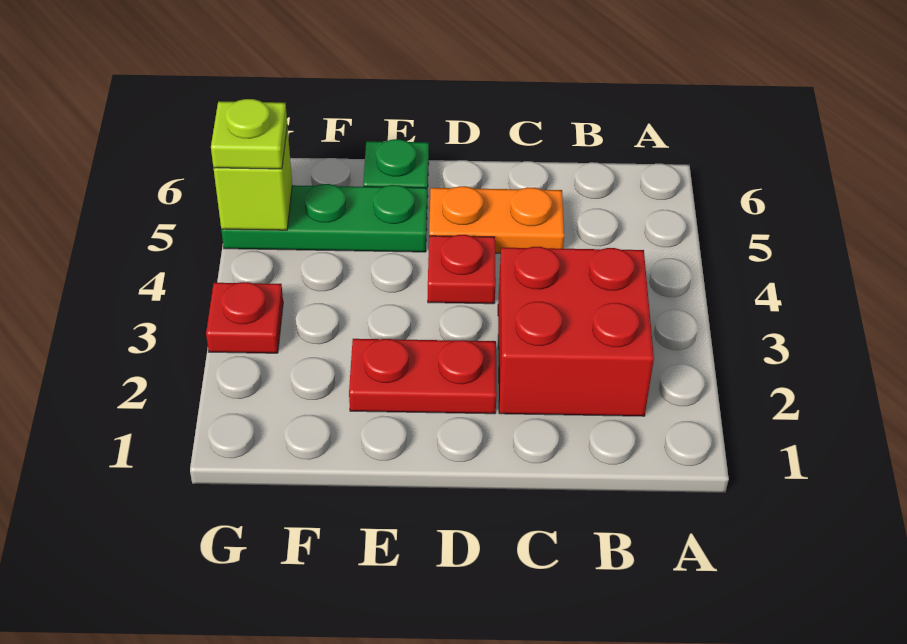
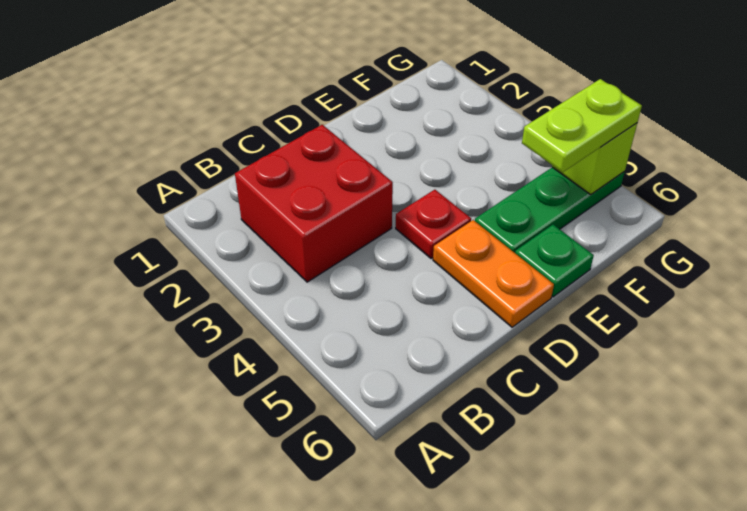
orange 1x2 plate [429,186,564,253] -> orange 1x2 plate turned to [433,220,554,327]
red 1x2 plate [349,339,497,414] -> none
red 1x1 plate [206,282,283,353] -> none
lime 1x1 plate [211,99,287,169] -> lime 1x2 plate [522,79,642,172]

